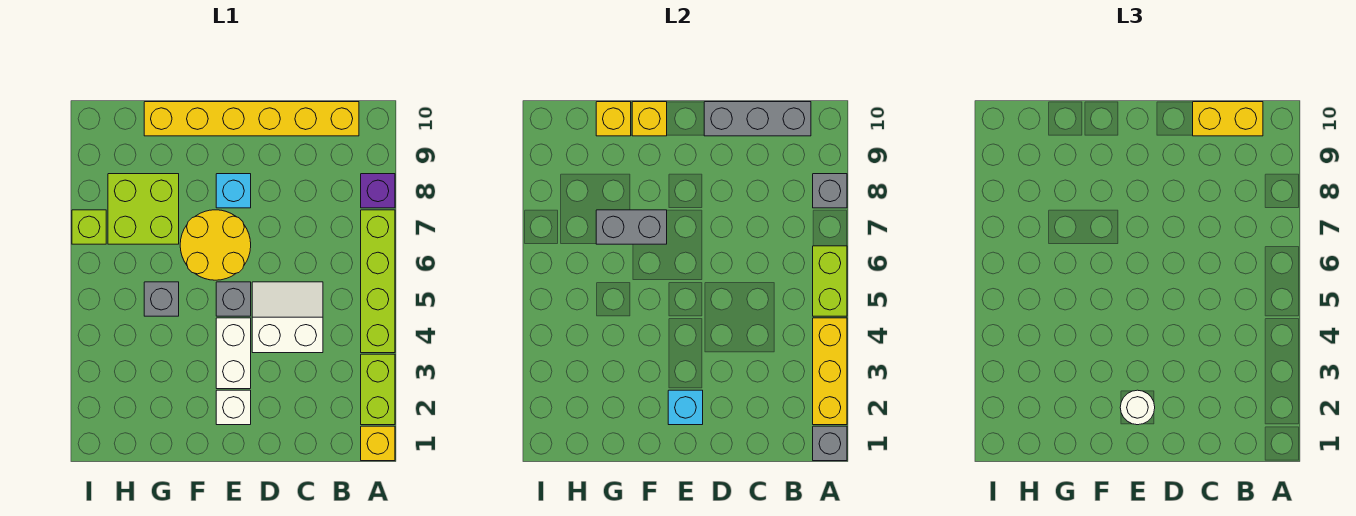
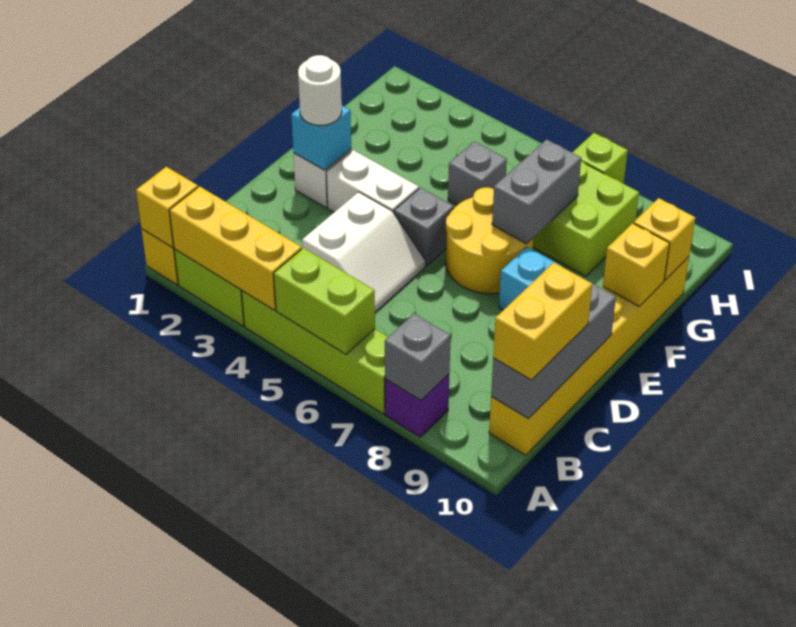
grey 1x1 brick [813,426,847,461] -> yellow 1x1 brick [136,167,198,248]

